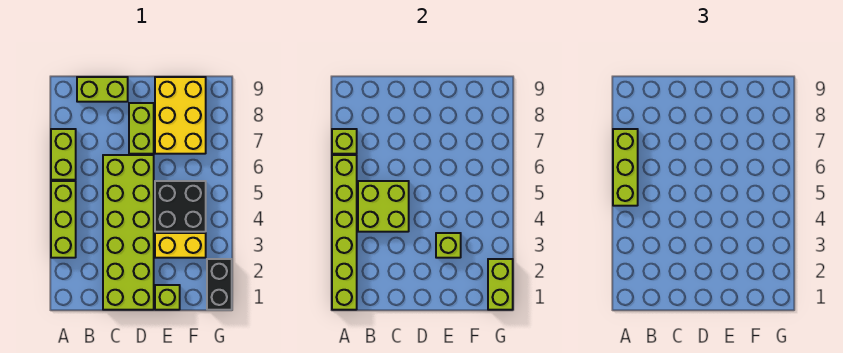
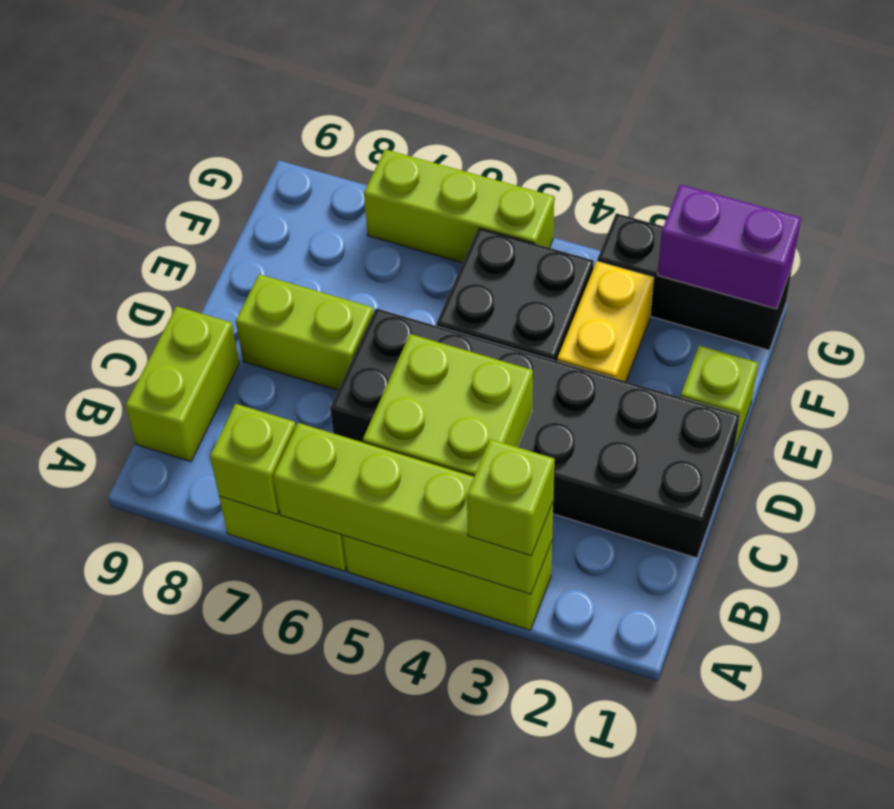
lime 1x6 brick [332,155,357,310] -> lime 1x4 brick [273,423,553,594]
lime 1x3 brick [613,129,638,206] -> lime 1x3 brick moved to [364,149,554,263]
lime 2x6 brick [103,155,154,310] -> black 2x6 brick [330,308,740,558]
lime 1x1 brick [436,233,461,258] -> lime 1x1 brick moved to [467,439,554,556]
yellow 2x3 brick [155,77,206,154] -> none
black 1x2 brick [207,259,232,310] -> black 1x3 brick [597,213,793,350]
lime 1x2 brick [488,259,513,310] -> purple 1x2 brick [658,185,801,309]

